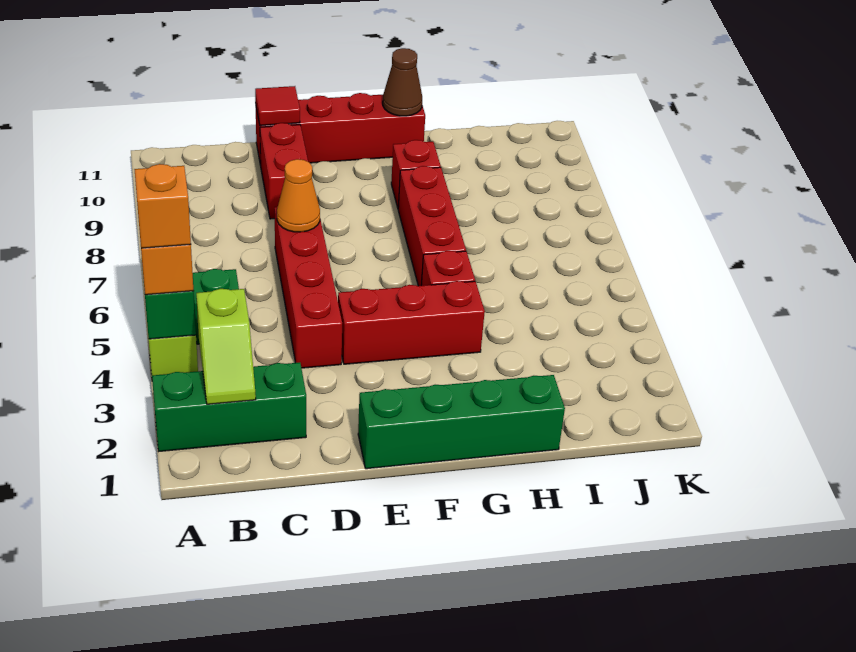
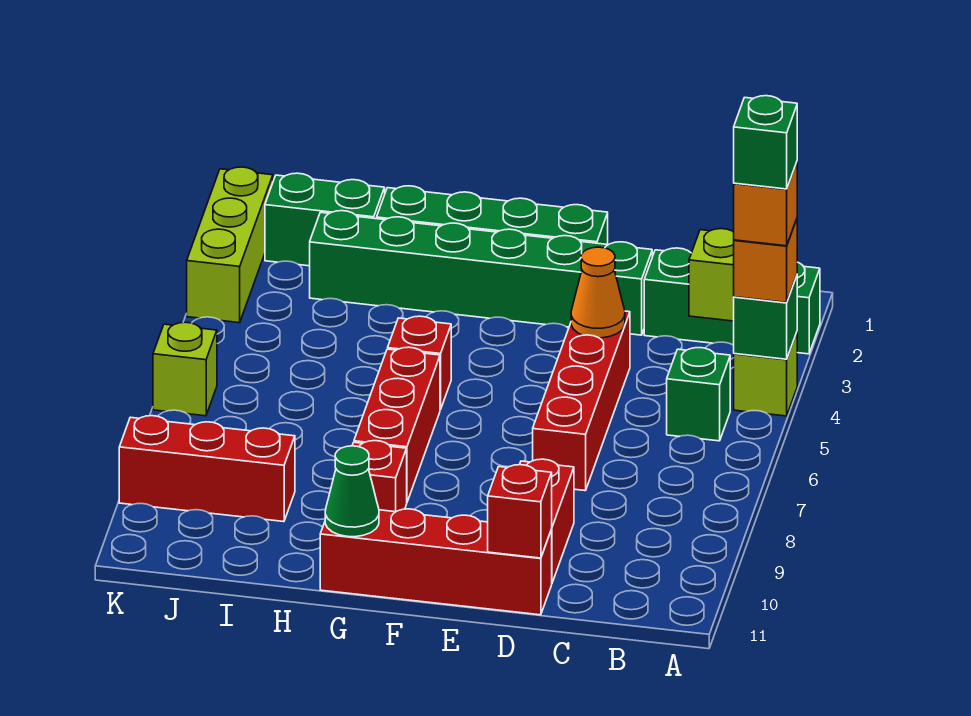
none -> green 1x1 brick [734,96,797,189]
none -> green 1x6 brick [310,211,652,335]
orange 1x1 cone [277,159,320,232] -> orange 1x1 cone moved to [571,247,625,338]
red 1x1 tile [255,86,300,126] -> red 1x1 brick [488,464,552,558]
red 1x3 brick [338,281,485,364] -> red 1x3 brick moved to [119,416,295,522]
brown 1x1 cone [383,48,422,116] -> green 1x1 cone [325,446,379,537]
none -> green 1x2 brick [265,173,385,266]
none -> lime 1x3 brick [187,167,273,323]
none -> lime 1x1 brick [153,322,217,416]

